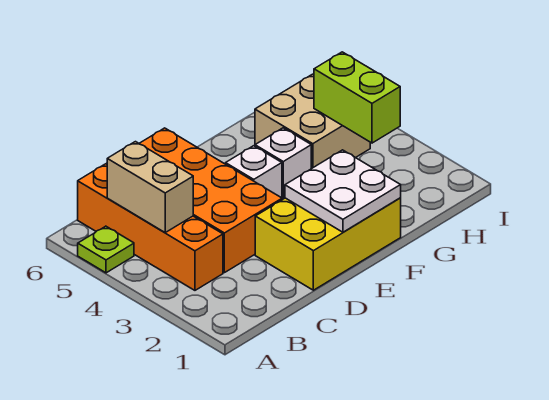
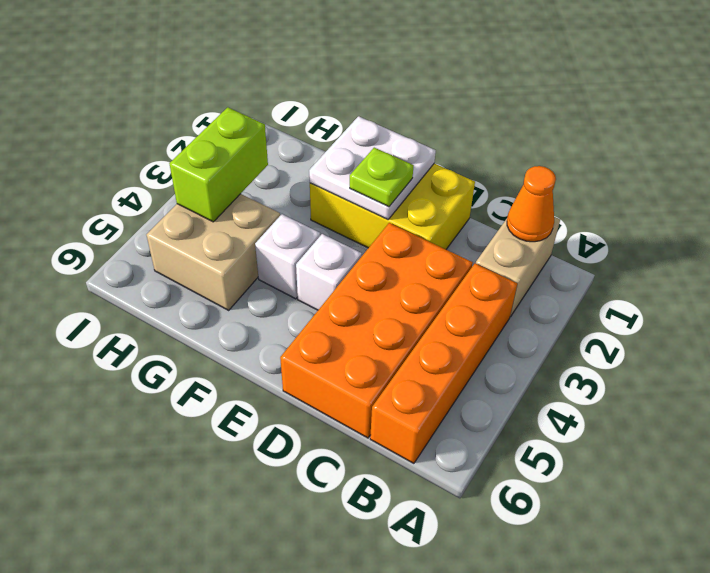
lime 1x1 plate [78,226,134,273] -> lime 1x1 plate moved to [350,148,414,207]
none -> orange 1x1 cone [507,166,556,242]
tan 1x2 brick [107,142,193,232] -> tan 1x2 brick moved to [476,217,560,317]

